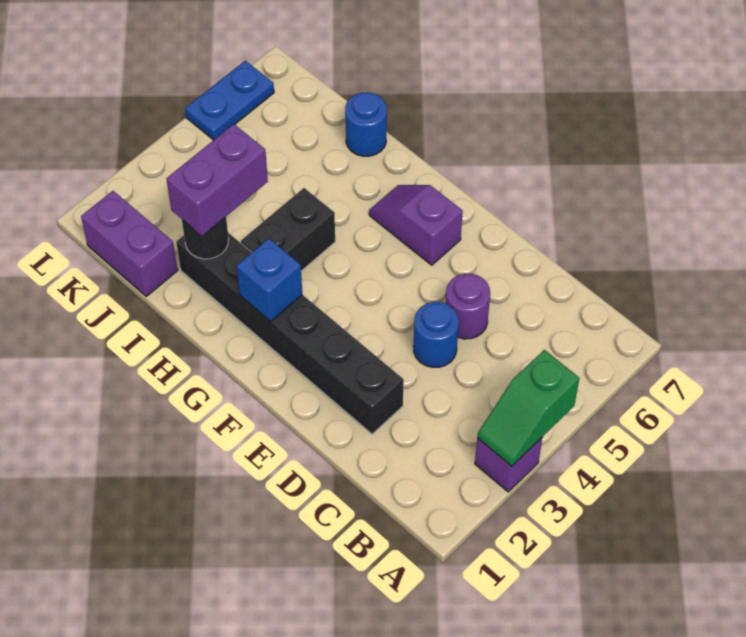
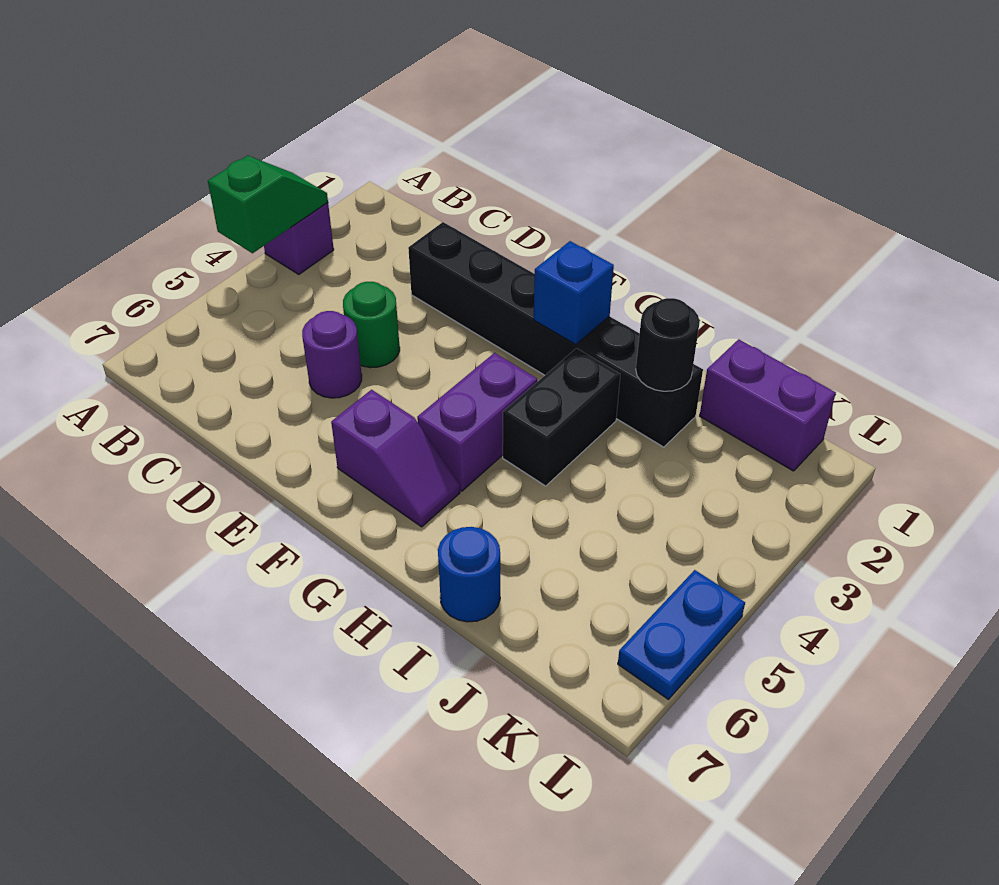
blue 1x1 round brick [413,302,459,367] -> green 1x1 round brick [343,282,400,368]
purple 1x2 brick [167,124,268,236] -> purple 1x2 brick moved to [417,353,537,491]

